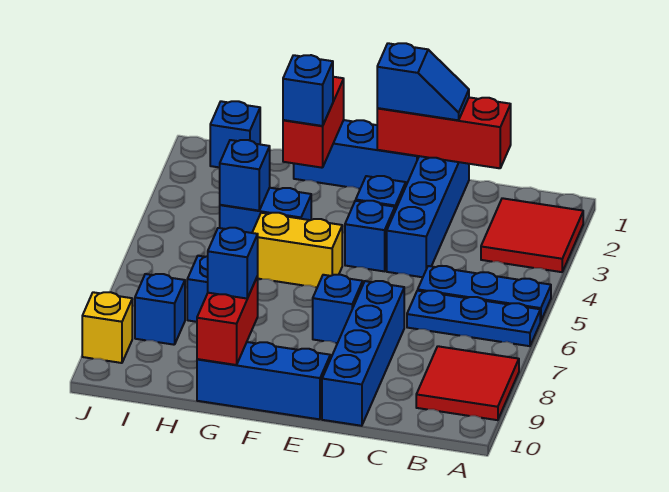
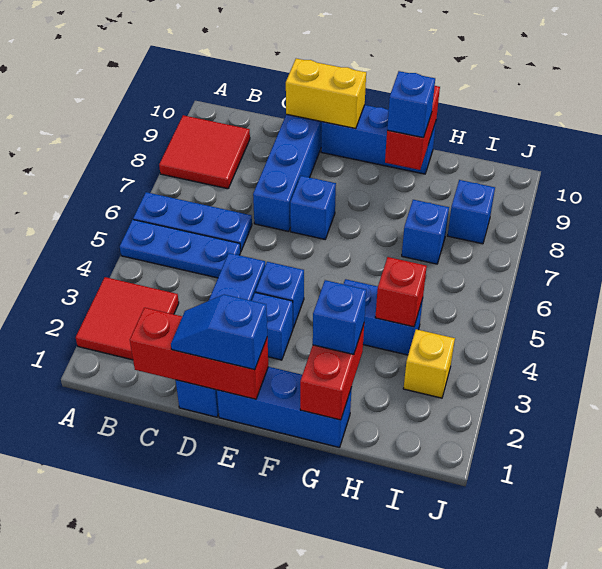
yellow 1x2 brick [252,213,342,287] -> yellow 1x2 brick moved to [286,59,366,129]
blue 1x1 brick [220,140,270,211] -> red 1x1 brick [375,257,427,327]
blue 1x1 brick [210,101,260,168] -> none
yellow 1x1 brick [82,292,132,363] -> yellow 1x1 brick moved to [403,329,455,398]

